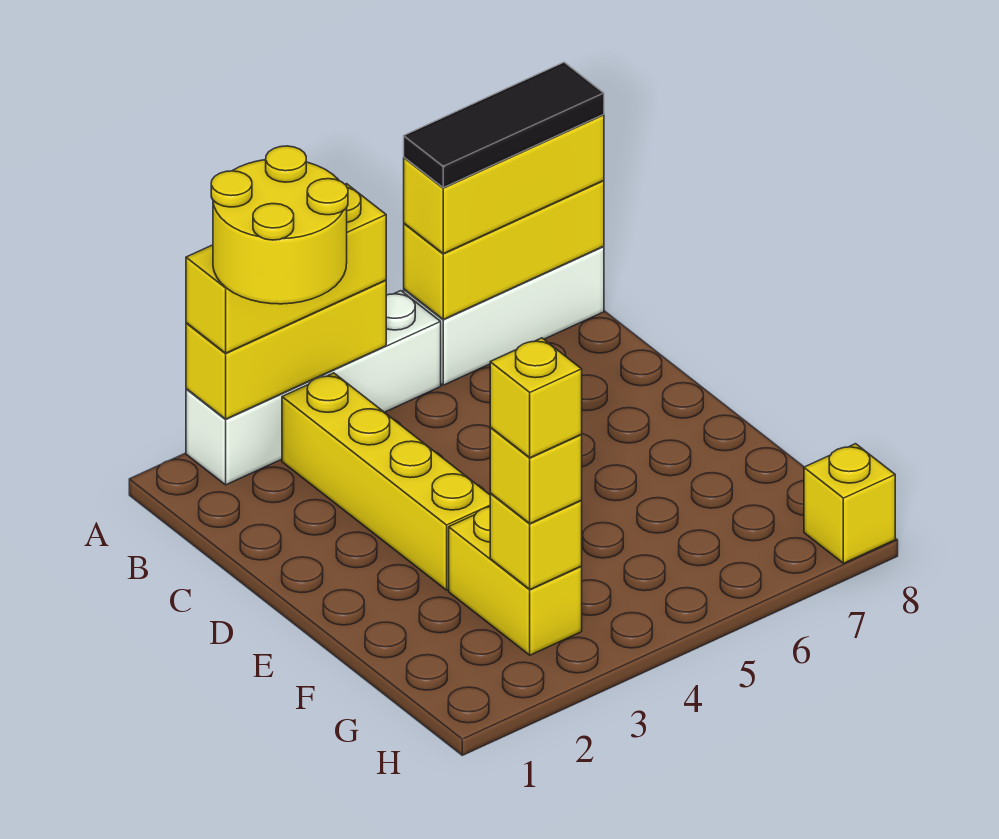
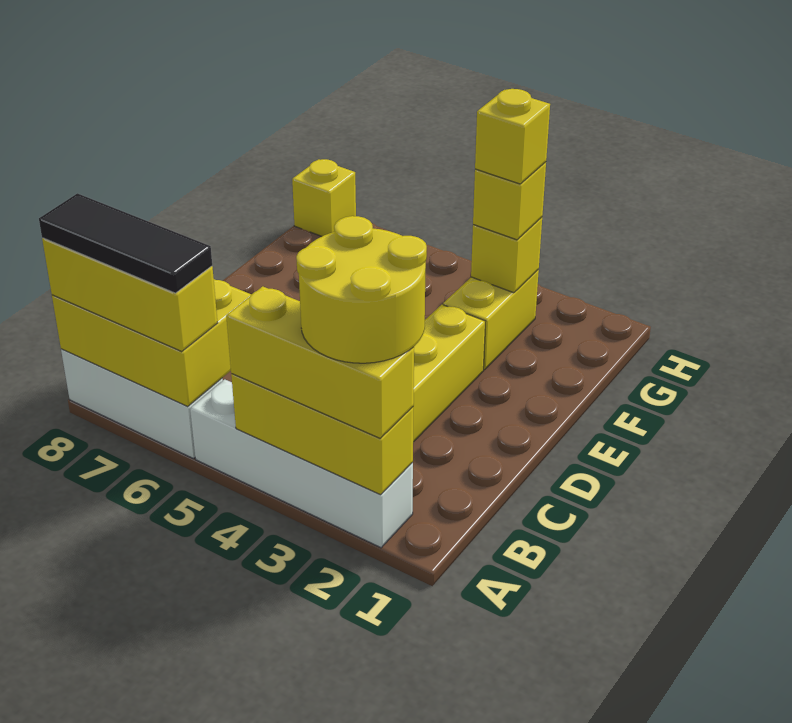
yellow 1x3 brick [404,181,604,319] -> yellow 2x3 brick [52,279,251,406]

